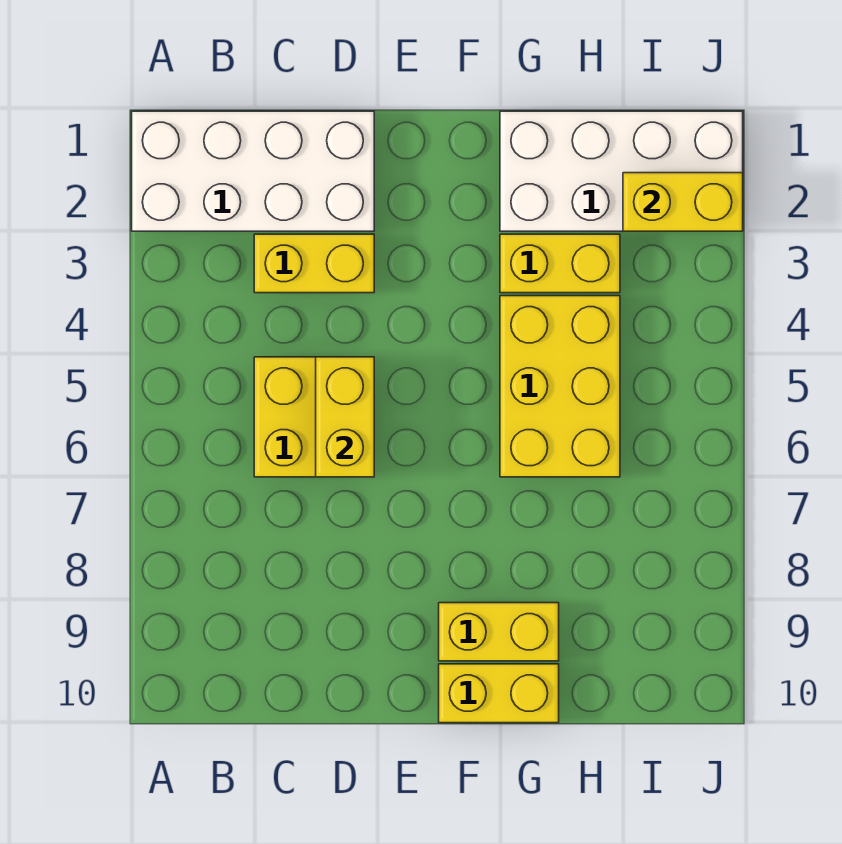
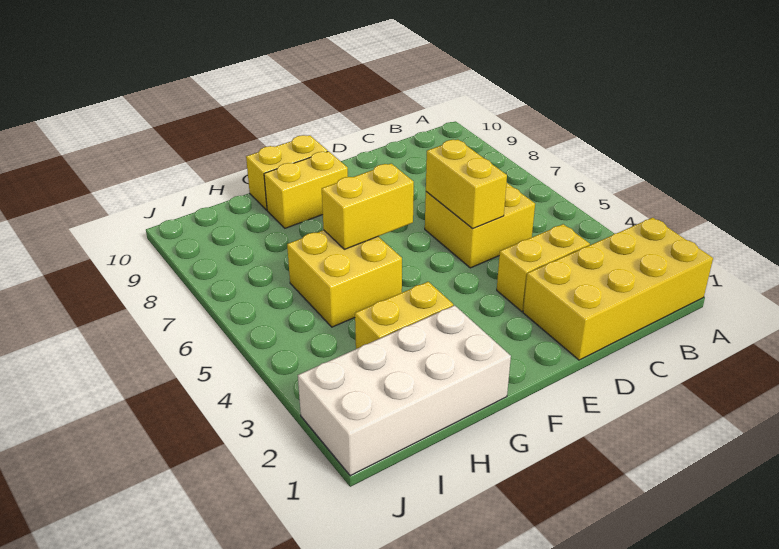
white 2x4 brick [132,111,374,231] -> yellow 2x4 brick [523,218,713,360]
yellow 2x3 brick [500,296,620,477] -> yellow 2x2 brick [287,230,402,327]
yellow 1x2 brick [623,173,743,231] -> yellow 1x2 brick moved to [322,164,414,249]

